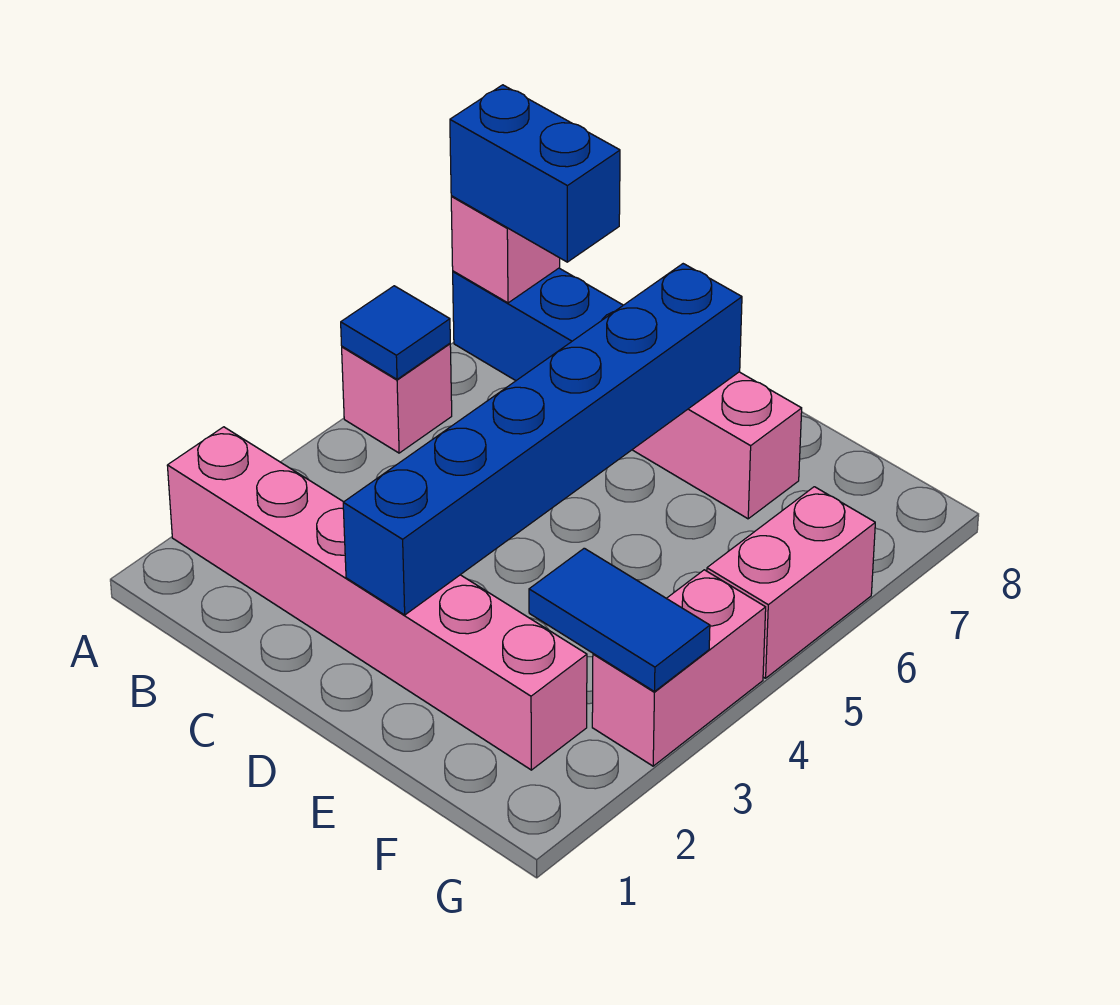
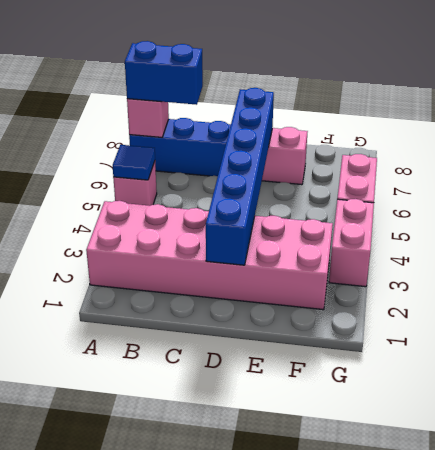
pink 1x6 brick [167,427,587,770] -> pink 2x6 brick [86,201,333,310]
blue 1x2 tile [529,548,710,692] -> none

